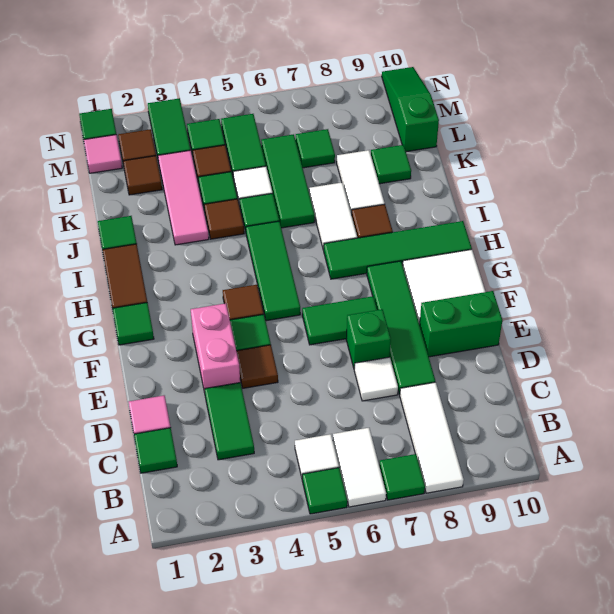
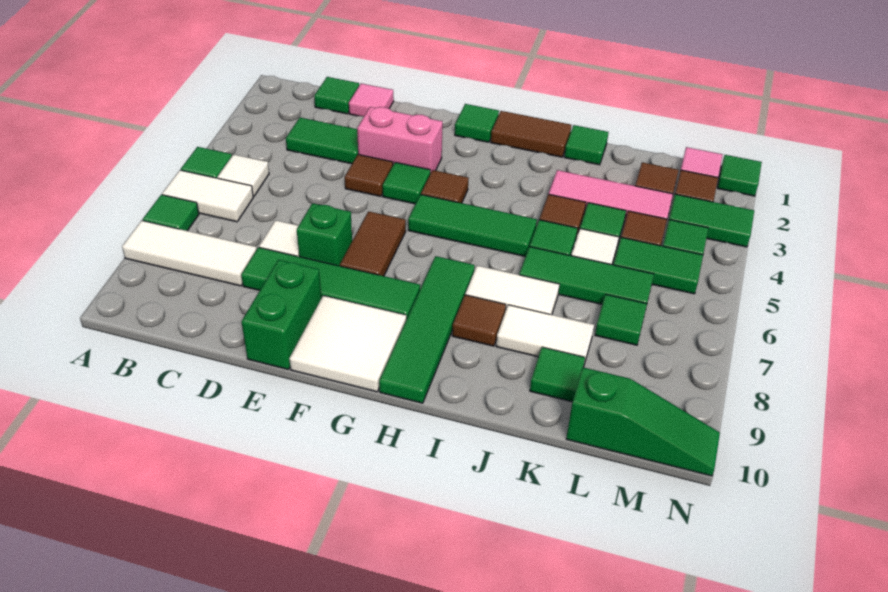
green 1x2 tile [302,296,377,345] -> brown 1x2 tile [340,211,406,276]

